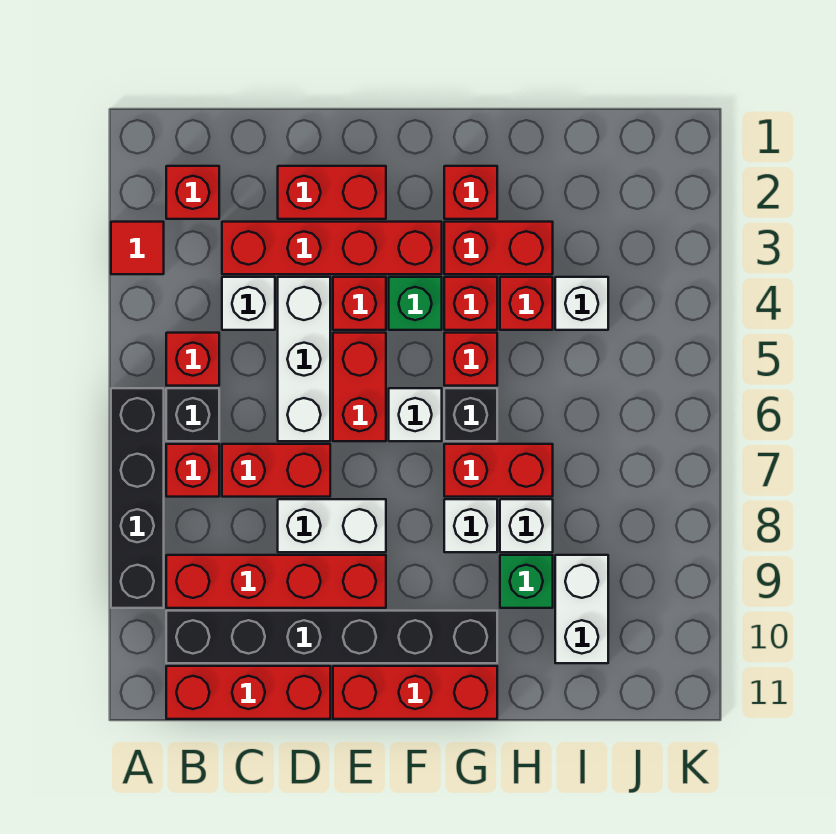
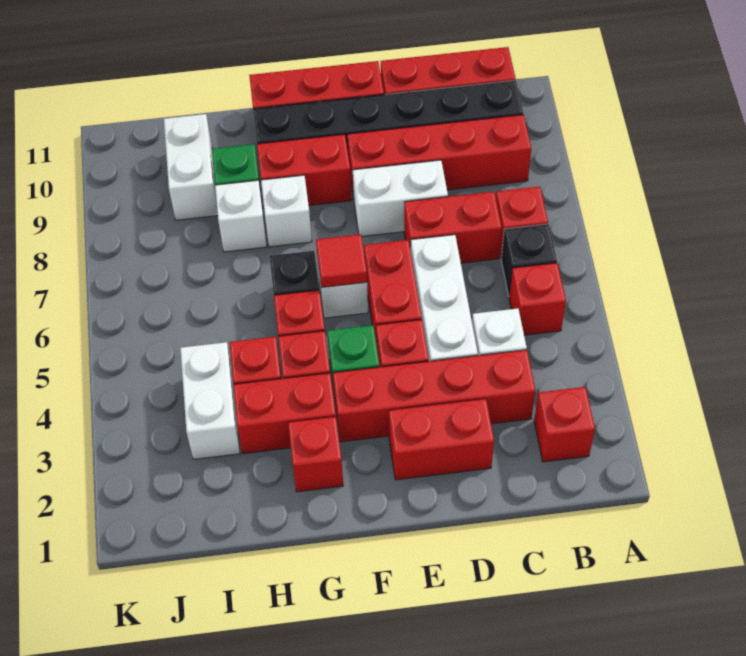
red 1x1 tile [111,222,164,274] -> red 1x1 tile moved to [316,234,367,287]
black 1x4 brick [111,388,164,608] -> none
red 1x2 brick [444,444,553,497] -> red 1x2 brick moved to [257,134,352,205]
white 1x1 brick [555,277,608,330] -> white 1x2 brick [180,342,240,459]

